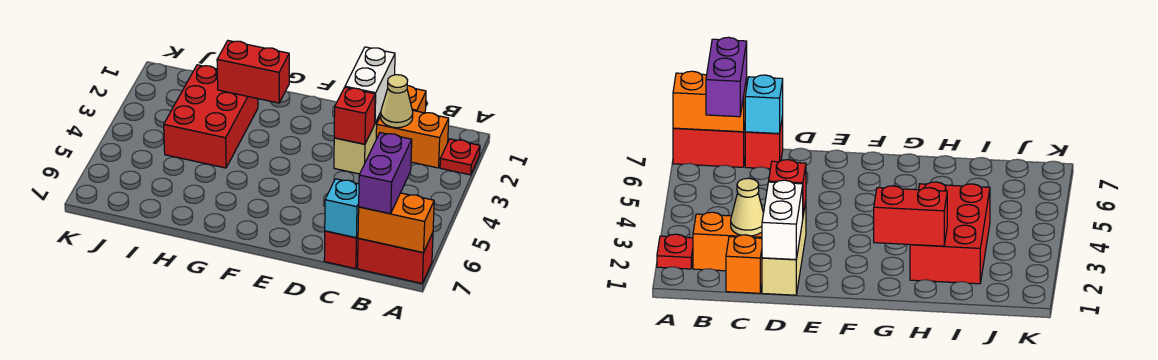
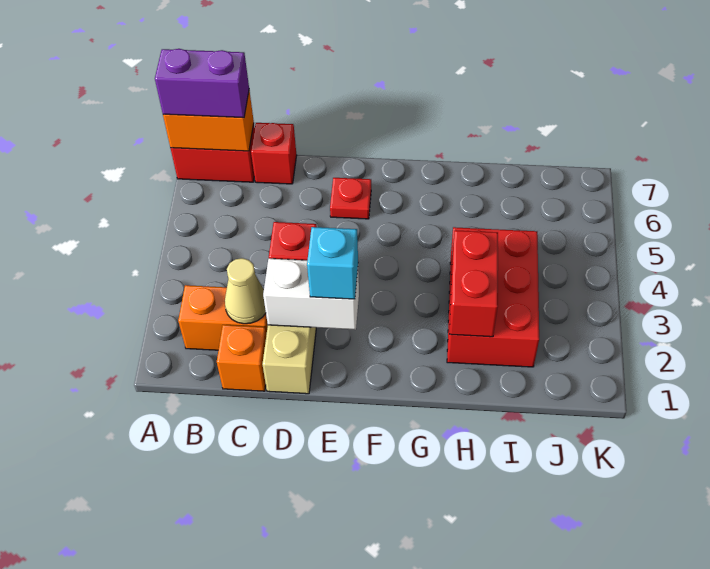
red 1x1 plate [440,139,480,175] -> red 1x1 plate moved to [330,178,371,219]
purple 1x2 brick [359,133,412,214] -> purple 1x2 brick turned to [155,49,249,118]
cyan 1x1 brick [325,179,359,238] -> cyan 1x1 brick moved to [307,227,358,299]
white 1x2 brick [345,47,395,123] -> white 1x2 brick turned to [263,259,359,330]
red 1x2 brick [217,41,289,103] -> red 1x2 brick turned to [450,230,498,337]

